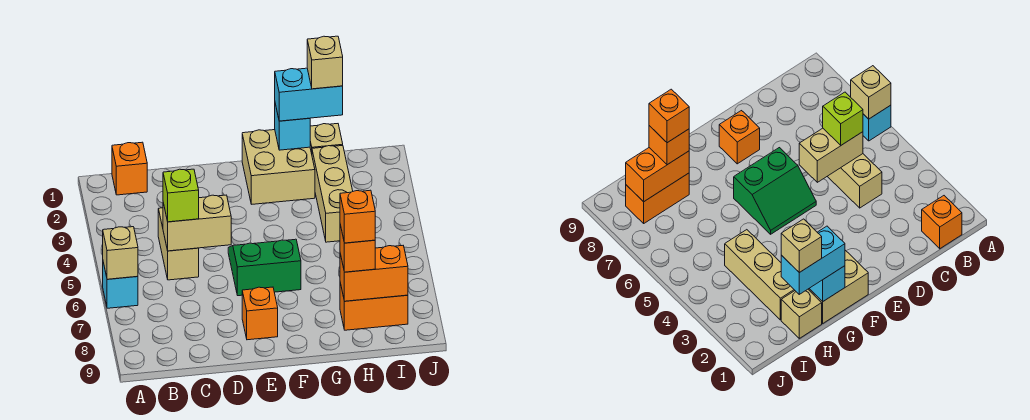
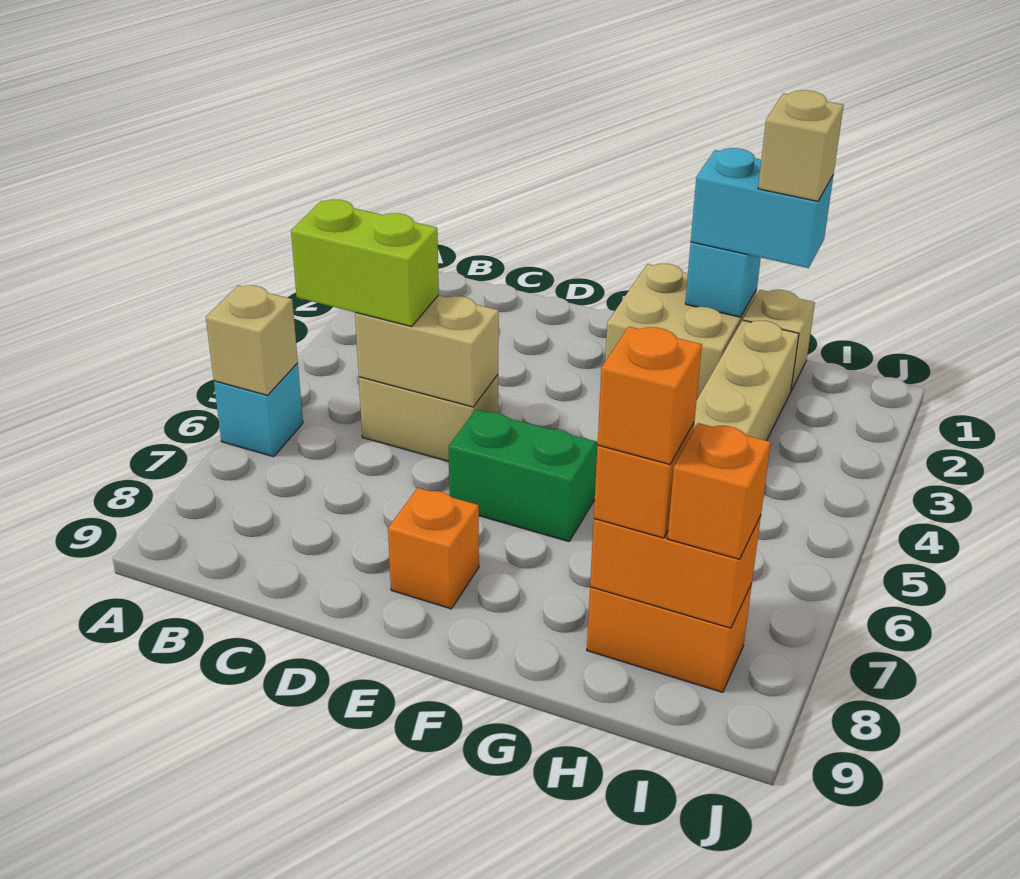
orange 1x1 brick [112,142,147,195] -> orange 1x1 brick moved to [667,423,771,559]
tan 1x2 brick [158,208,199,280] -> tan 1x2 brick turned to [359,375,498,462]
lime 1x1 brick [163,169,199,222] -> lime 1x2 brick [291,199,439,326]

